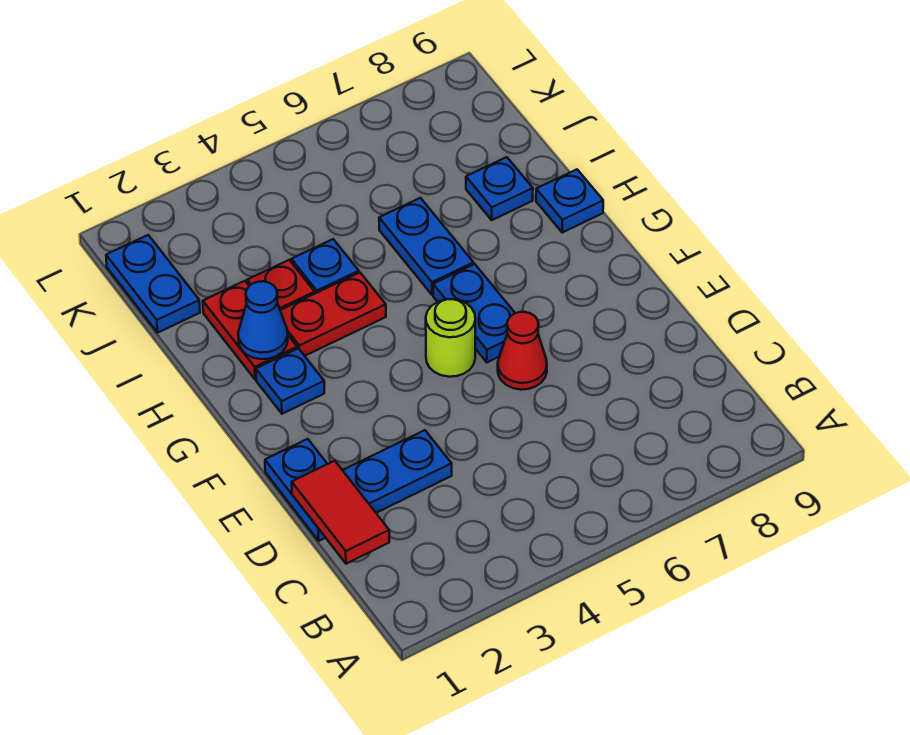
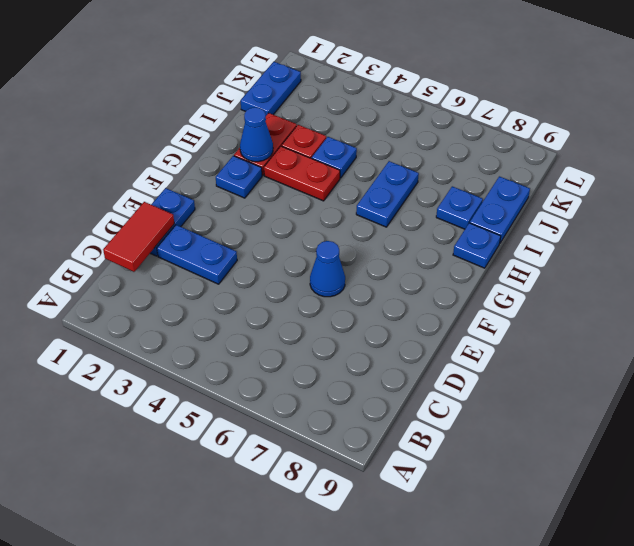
red 1x1 cone [498,312,547,390] -> blue 1x1 cone [310,241,345,297]
lime 1x1 round brick [426,299,475,377] -> none
blue 1x2 plate [433,264,515,362] -> blue 1x2 plate moved to [470,176,530,243]

